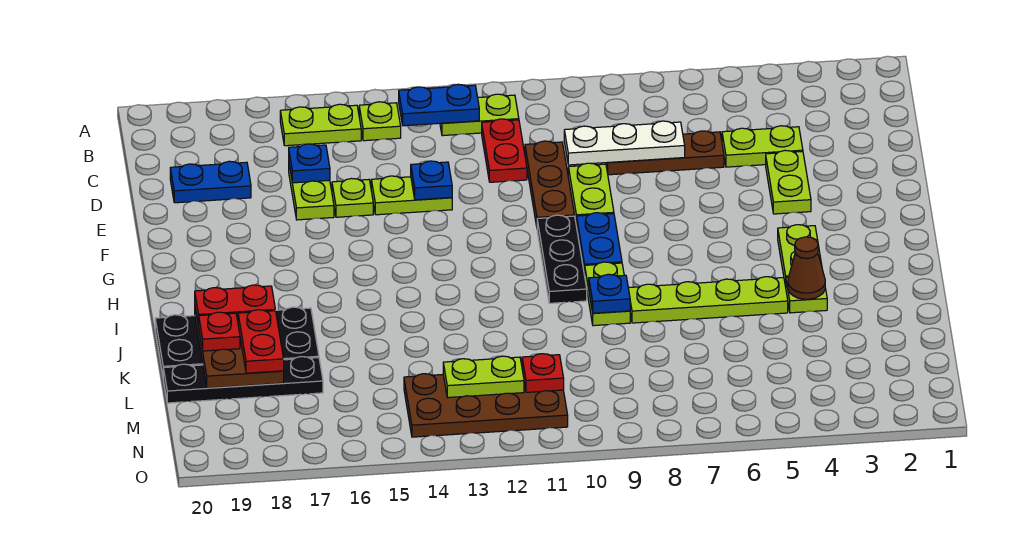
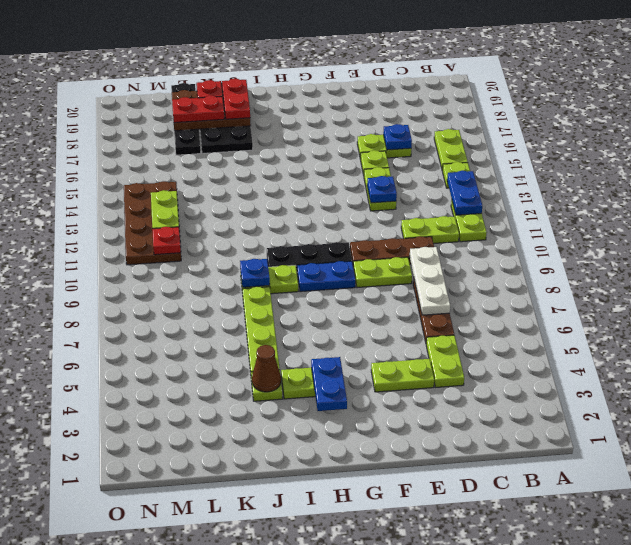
red 1x2 plate [482,119,527,182] -> lime 1x2 plate [401,216,459,244]
blue 1x2 plate [170,161,251,203] -> blue 1x2 plate moved to [311,357,347,411]

